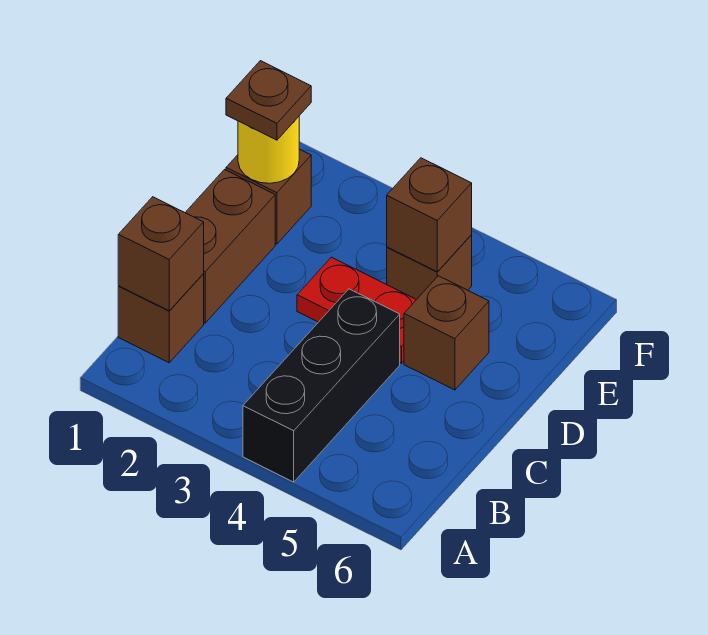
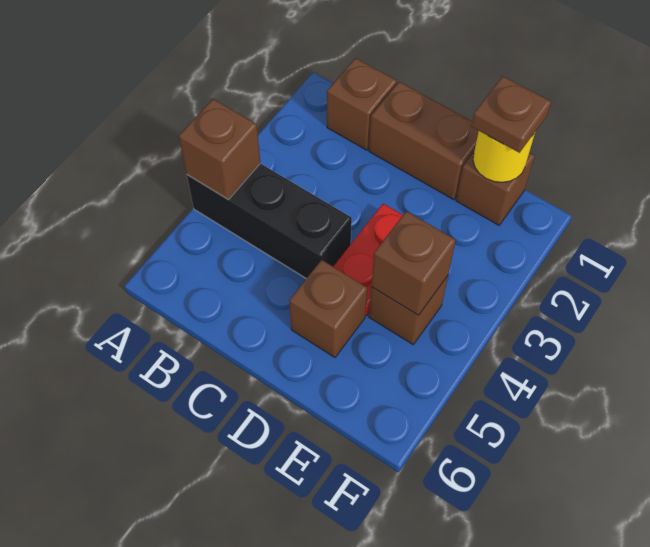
brown 1x1 brick [118,197,204,311] -> brown 1x1 brick moved to [179,99,260,200]

